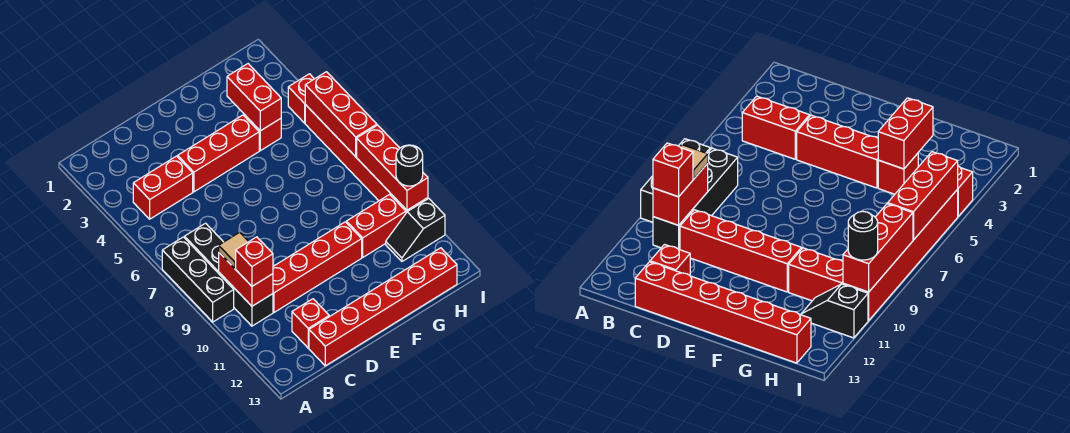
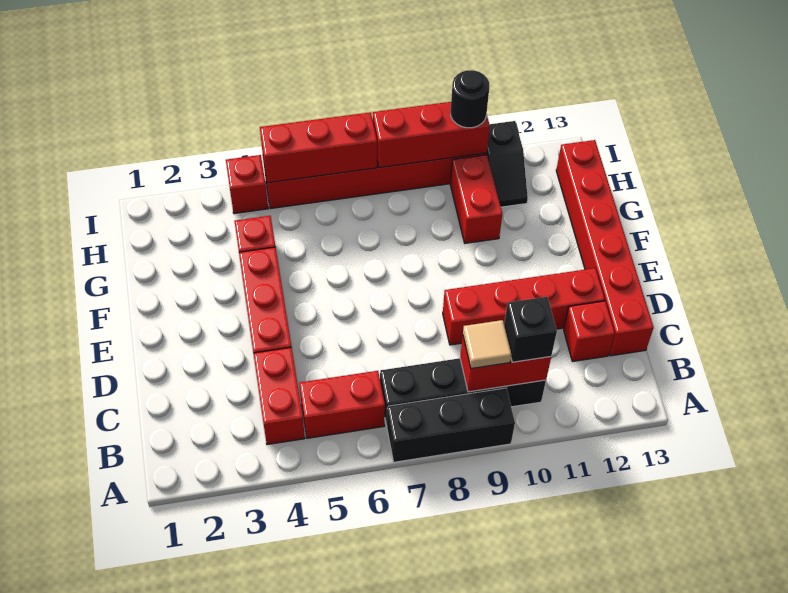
red 1x1 brick [236,237,273,286] -> black 1x1 brick [504,297,557,362]
red 1x4 brick [273,222,362,312] -> red 1x4 brick turned to [443,268,605,345]
red 1x2 brick [227,64,281,131] -> red 1x2 brick moved to [299,371,385,438]

